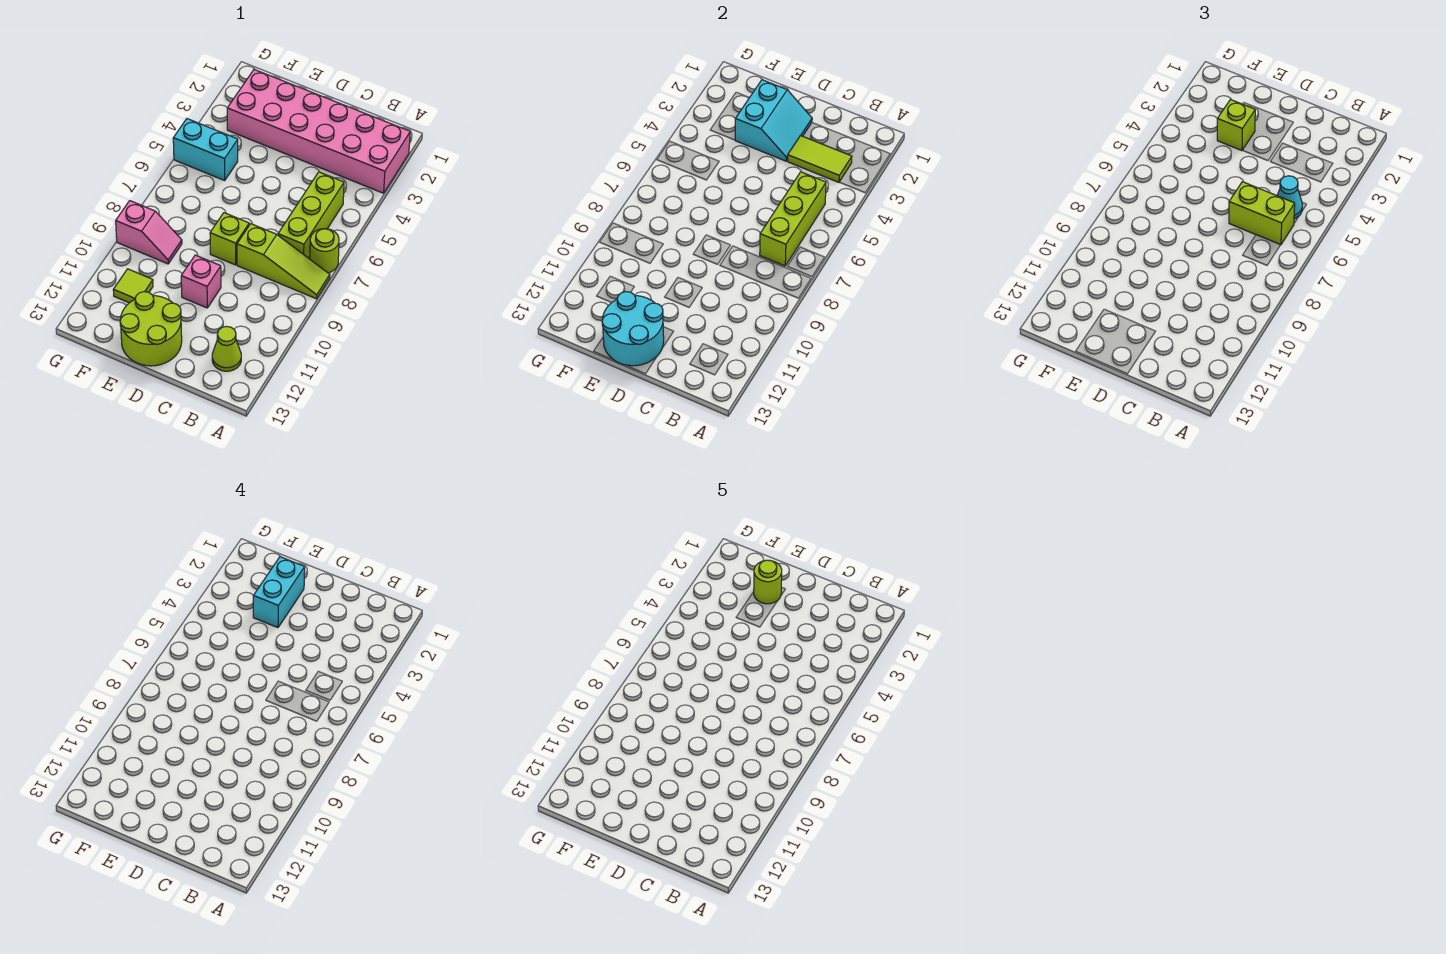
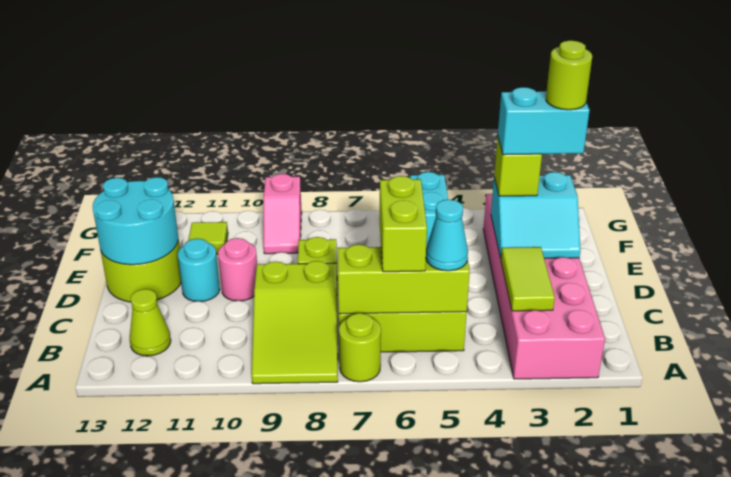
lime 1x3 slope [237,224,330,299] -> lime 2x3 slope [252,261,338,384]
pink 1x1 brick [181,255,221,308] -> pink 1x1 round brick [218,238,257,301]
none -> cyan 1x1 round brick [178,239,220,302]

